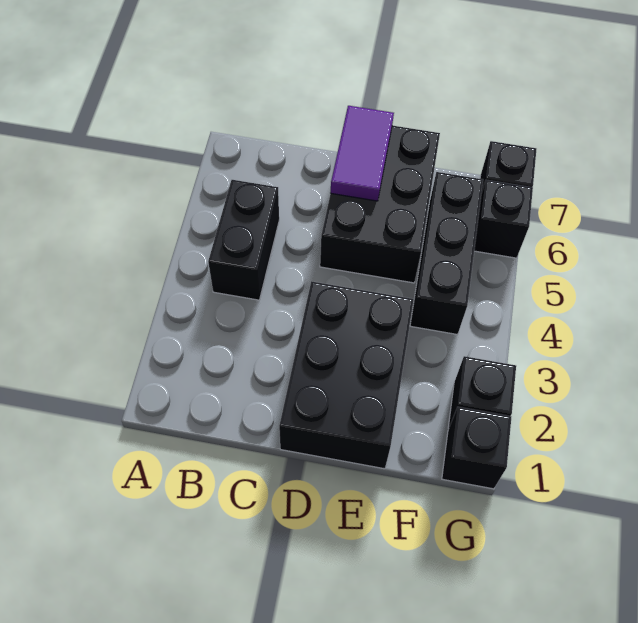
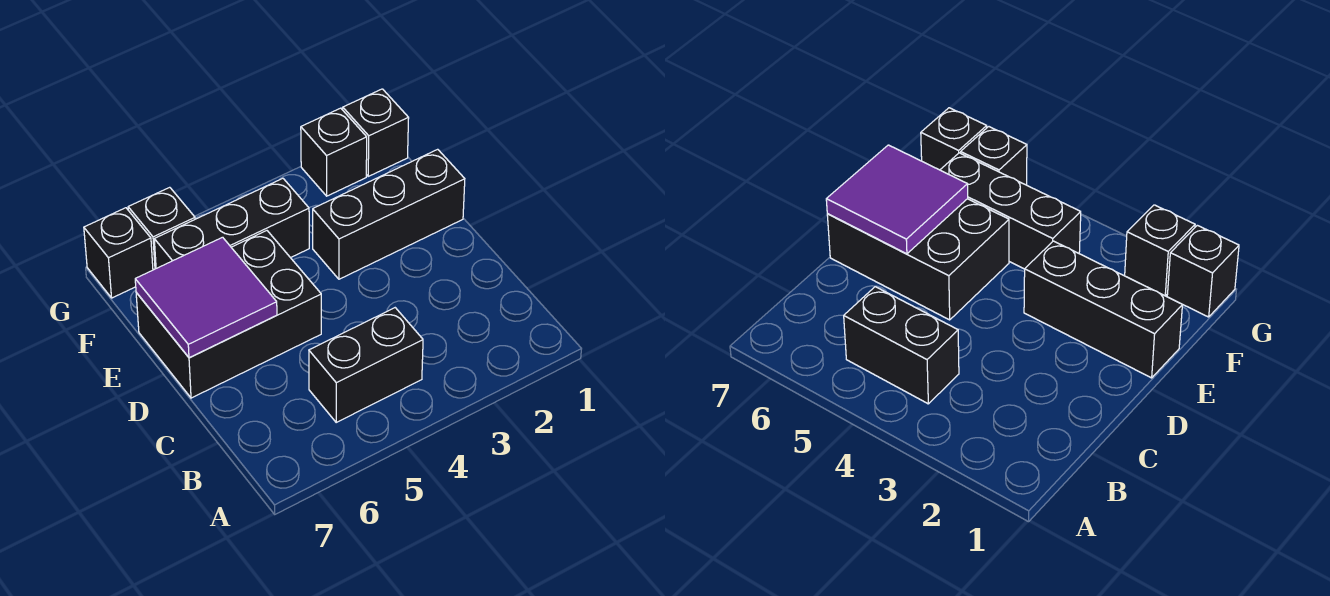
black 2x3 brick [279,281,414,469] -> black 1x3 brick [313,149,465,279]
purple 1x2 tile [331,106,394,201] -> purple 2x2 tile [135,237,277,358]

